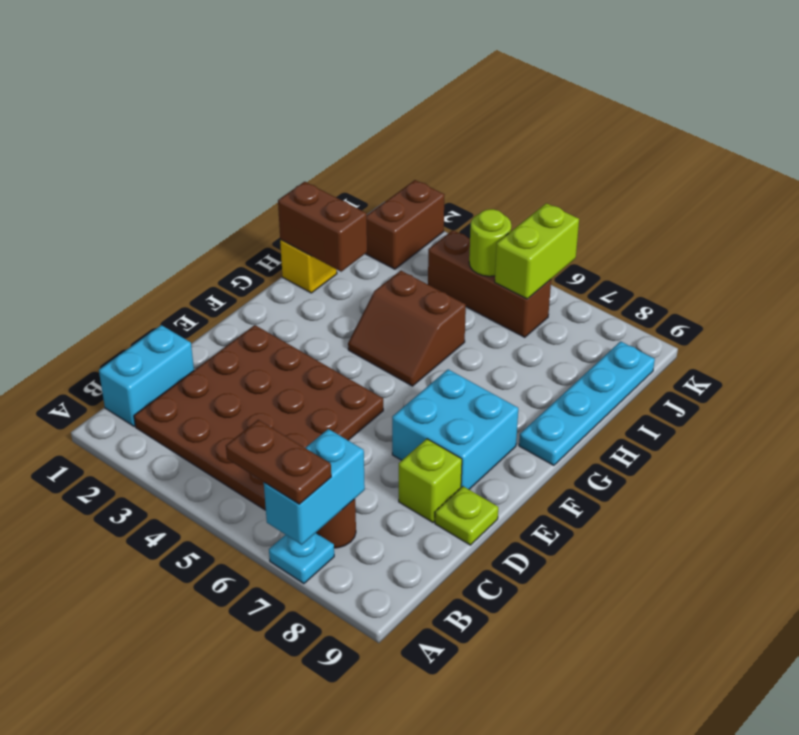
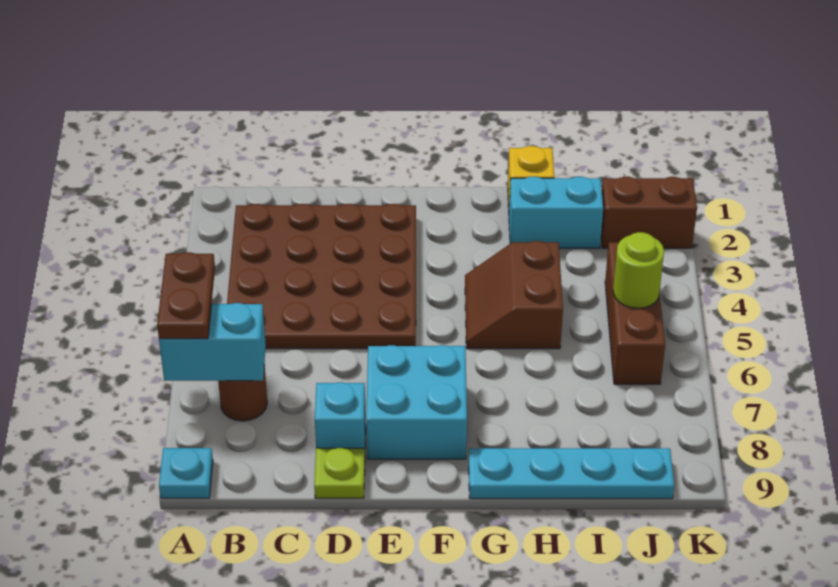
cyan 1x1 plate [269,533,334,584] -> cyan 1x1 plate moved to [159,448,213,498]
cyan 1x2 brick [99,325,194,426] -> cyan 1x2 brick moved to [509,177,603,248]
lime 1x1 brick [399,439,462,522] -> cyan 1x1 brick [315,382,366,449]
brown 1x2 brick [278,182,367,272] -> none
lime 1x2 brick [495,203,579,299] -> none

